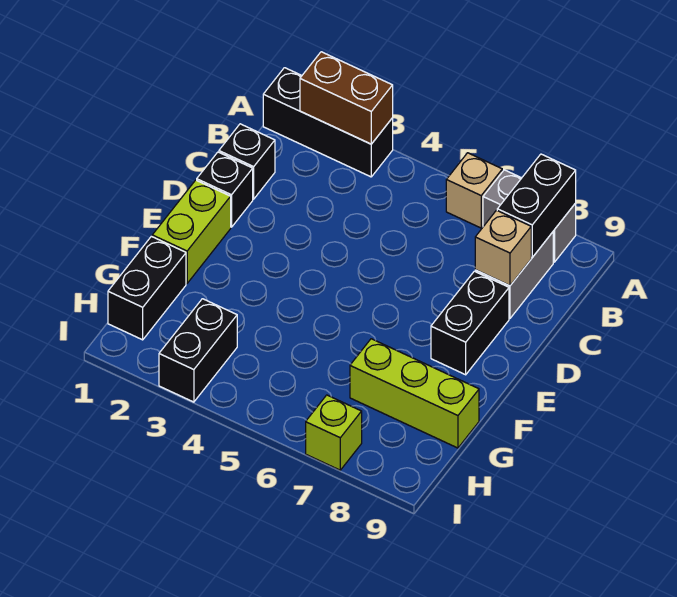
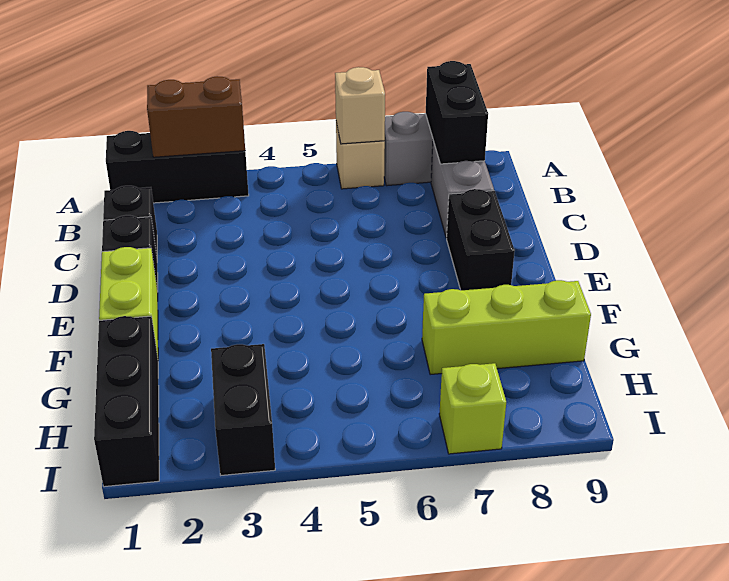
tan 1x1 brick [475,210,531,286] -> tan 1x1 brick moved to [335,67,385,144]
black 1x2 brick [108,236,186,340] -> black 1x3 brick [94,316,159,487]

